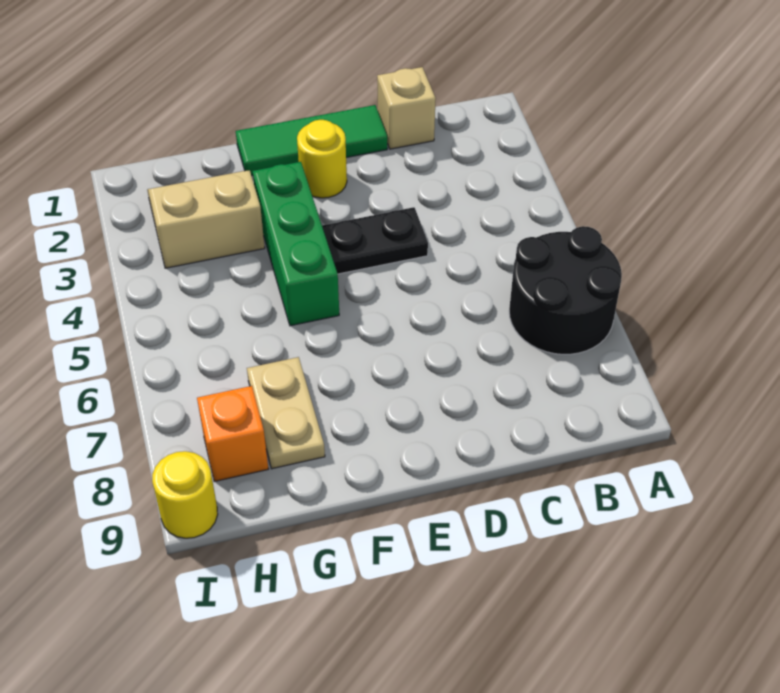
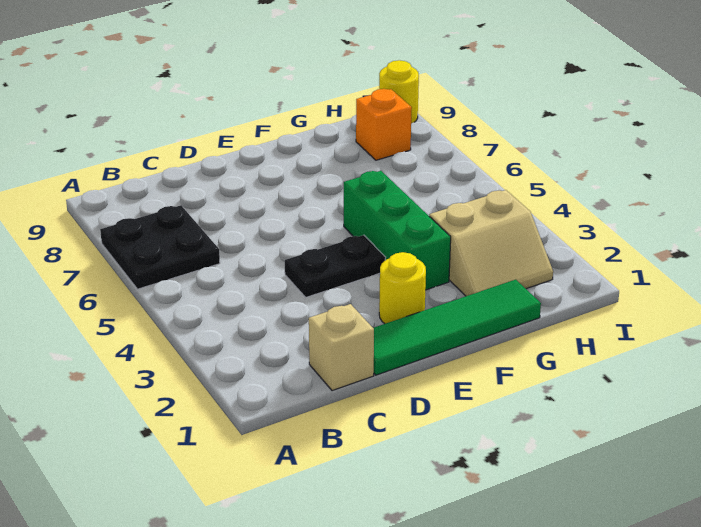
black 2x2 round brick [509,226,622,354] -> black 2x2 plate [100,205,220,289]
green 1x3 tile [236,105,387,176] -> green 1x4 tile [374,280,541,375]
tan 1x2 plate [247,357,325,469] -> none

